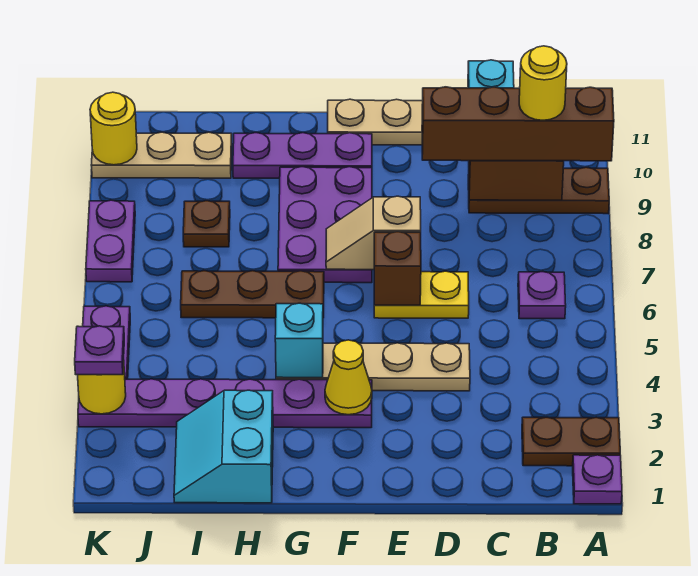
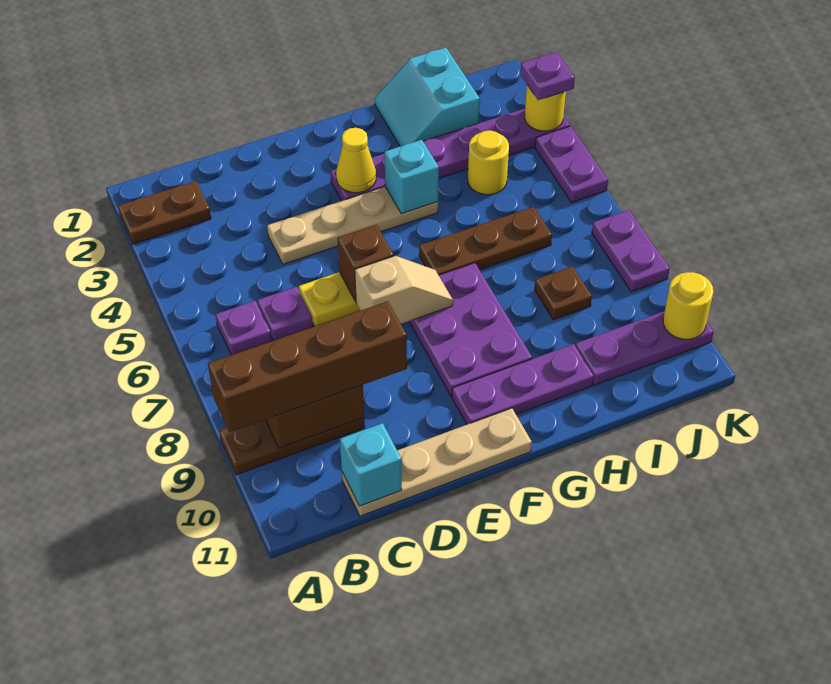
purple 1x1 plate [573,455,622,504] -> purple 1x1 plate moved to [257,287,313,341]
yellow 1x1 round brick [519,46,567,120] -> yellow 1x1 round brick moved to [468,130,509,195]
cyan 2x2 slope [174,390,273,503] -> cyan 2x2 slope turned to [375,48,480,146]
tan 1x3 plate [91,132,232,178] -> purple 1x3 plate [575,311,714,385]

